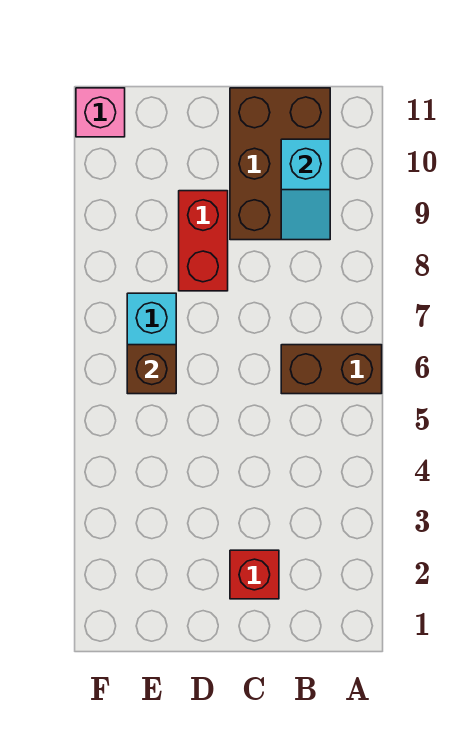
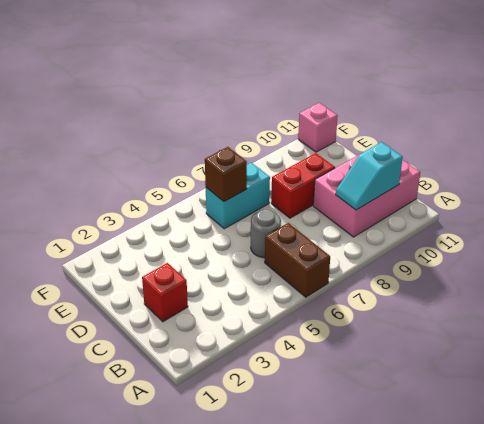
brown 2x3 brick [230,88,330,240] -> pink 2x3 brick [313,154,420,237]
none -> grey 1x1 round brick [251,209,281,258]

